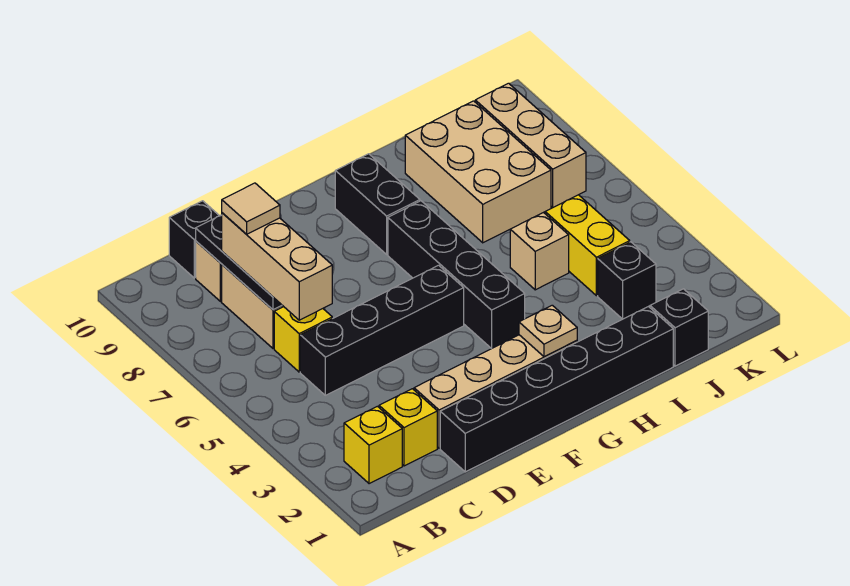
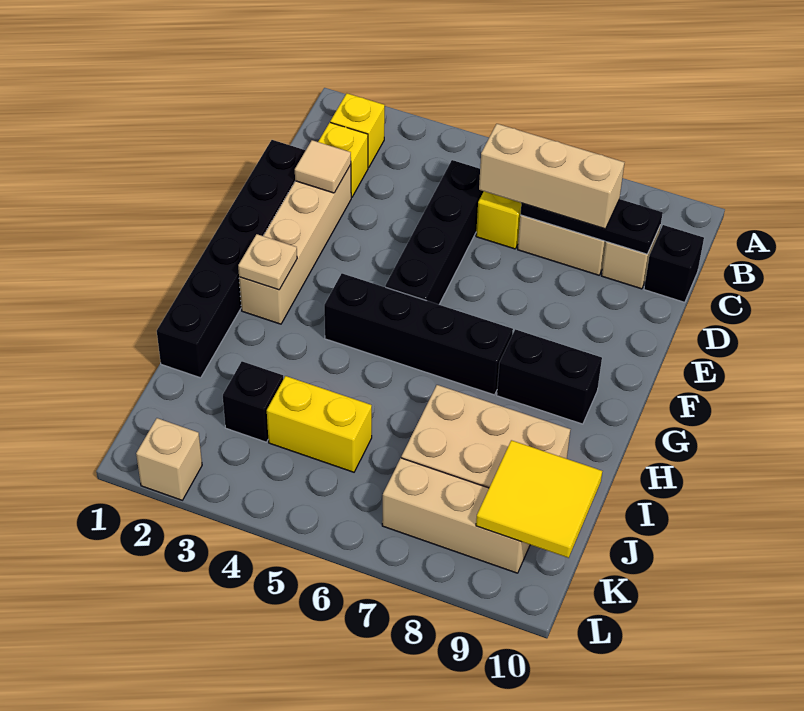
tan 1x1 tile [222,183,280,234] -> tan 1x1 tile moved to [295,140,351,193]
tan 1x1 brick [510,212,569,290] -> tan 1x1 brick moved to [136,418,202,500]
black 1x1 brick [650,289,708,366] -> none
none -> yellow 2x2 tile [476,440,602,558]

